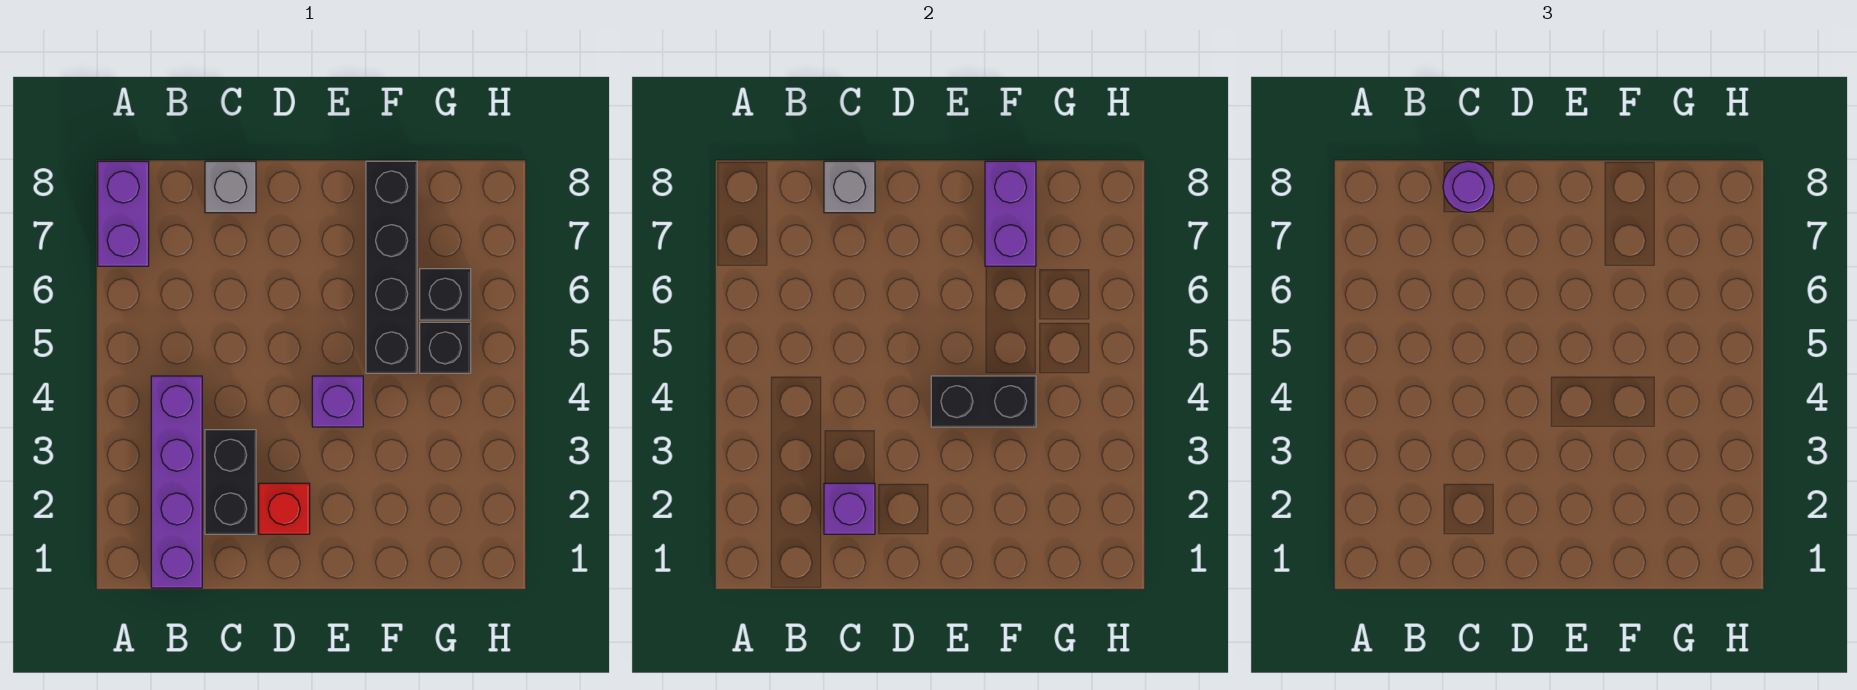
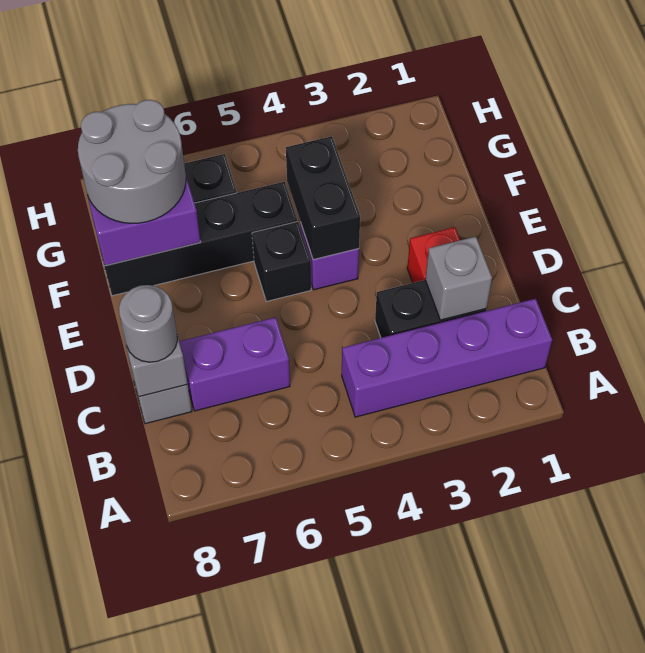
purple 1x2 brick [98,161,149,266] -> purple 1x2 brick moved to [179,317,290,411]
purple 1x1 brick [824,483,875,534] -> grey 1x1 brick [425,237,492,320]
purple 1x1 round brick [1443,161,1494,212] -> grey 1x1 round brick [119,285,177,362]
none -> grey 2x2 round brick [78,100,186,223]
black 1x1 brick [420,322,471,373] -> black 1x1 brick moved to [252,222,311,301]

